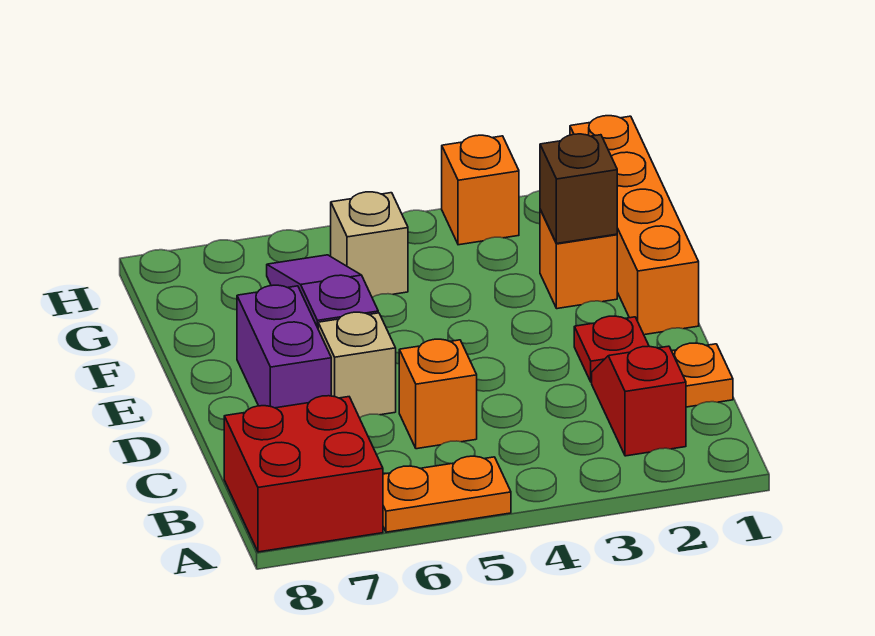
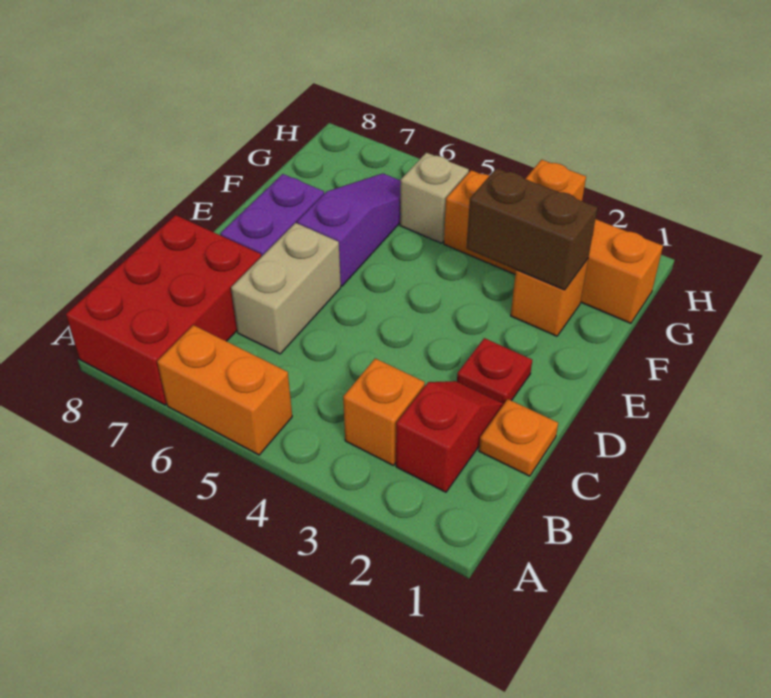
orange 1x2 plate [383,456,511,532] -> orange 1x2 brick [157,325,292,455]
red 2x2 brick [224,396,383,552] -> red 2x3 brick [66,215,261,405]
orange 1x1 brick [399,339,477,449] -> orange 1x1 brick moved to [343,358,425,465]
tan 1x1 brick [318,312,396,418] -> tan 1x2 brick [231,223,341,354]
orange 1x4 brick [570,116,699,335] -> orange 1x4 brick turned to [444,170,663,323]
brown 1x1 brick [540,134,617,244] -> brown 1x2 brick [466,168,597,290]

